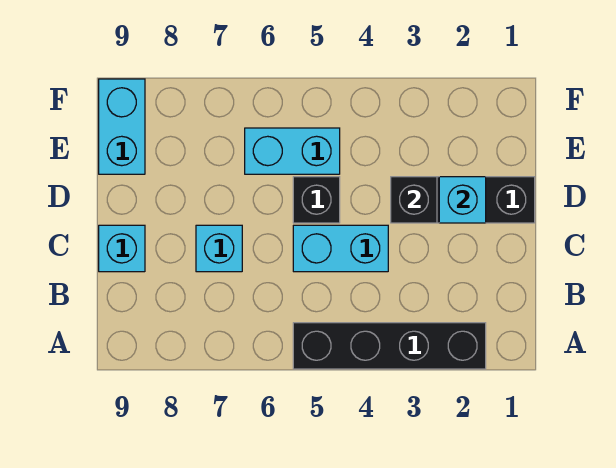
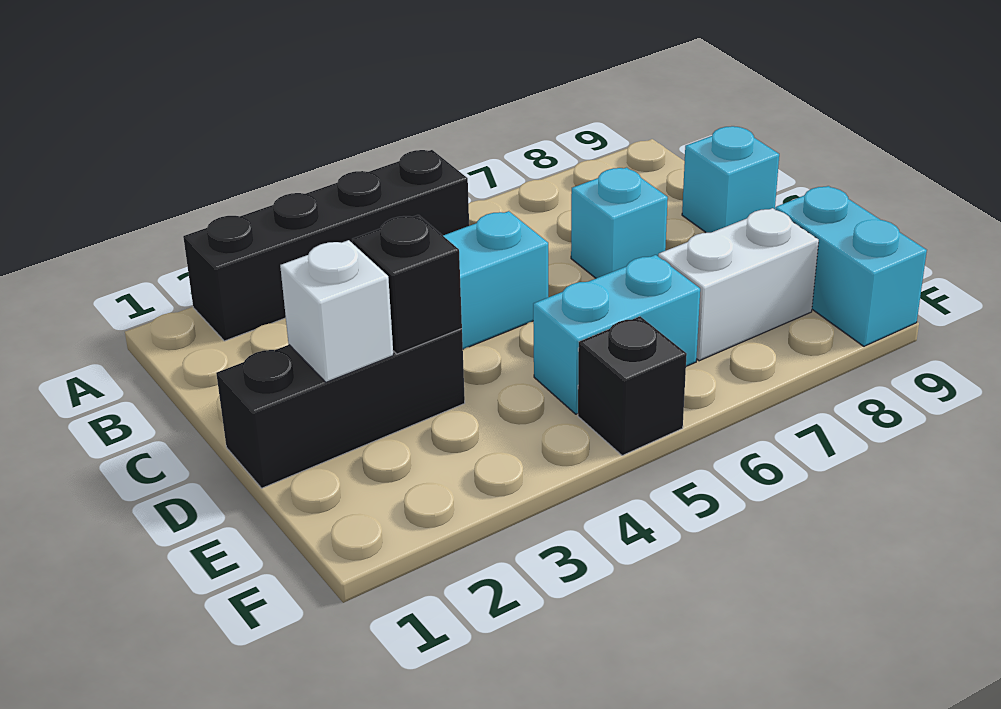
cyan 1x1 brick [439,177,486,223] -> white 1x1 brick [280,240,393,382]
black 1x1 brick [293,177,340,223] -> black 1x1 brick moved to [578,316,687,456]
none -> white 1x2 brick [658,208,819,361]

